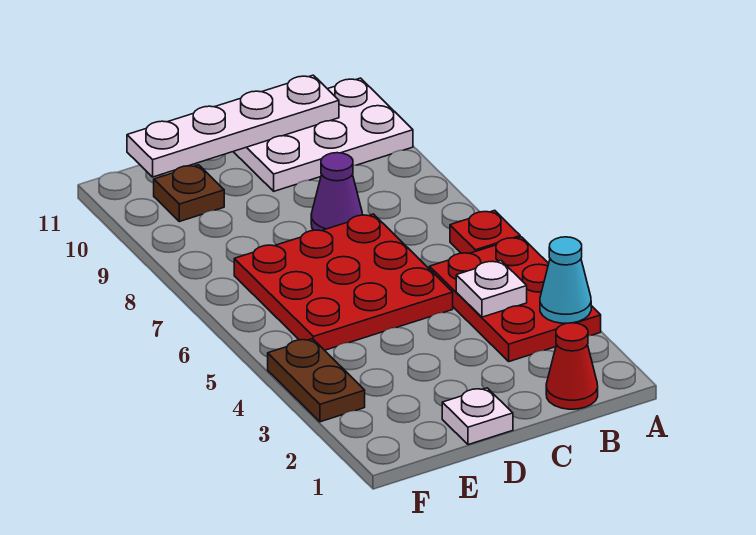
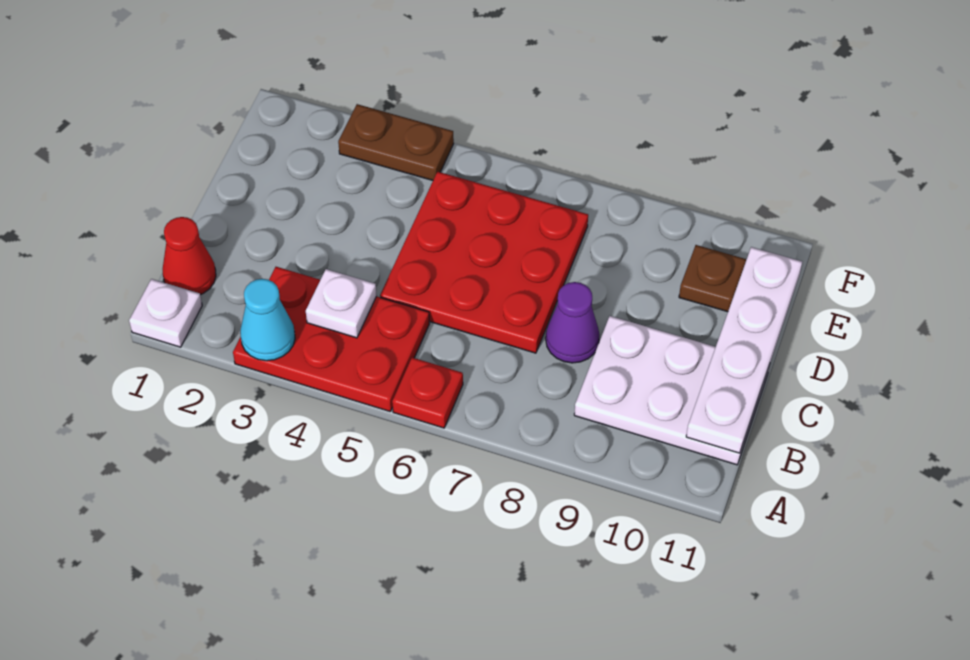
white 2x3 plate [233,78,413,191] -> white 2x3 plate turned to [574,316,770,465]
white 1x1 plate [442,388,513,445] -> white 1x1 plate moved to [129,279,202,347]

